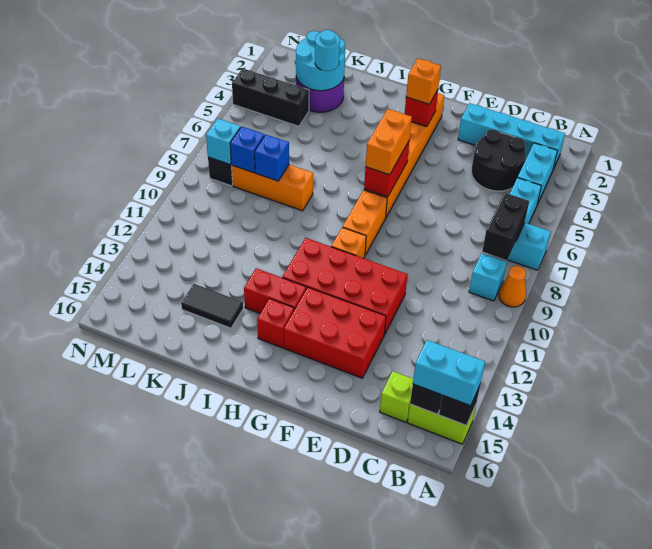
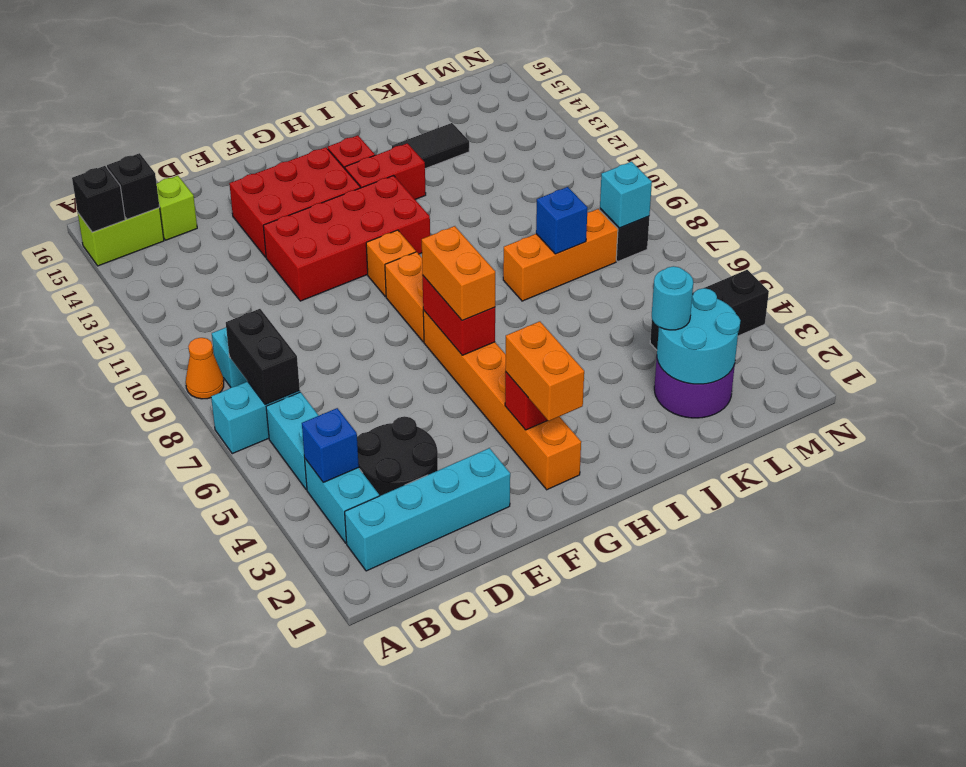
cyan 1x2 brick [413,340,485,406] -> none
orange 1x1 brick [406,58,441,104] -> orange 1x2 brick [505,321,584,421]
blue 1x1 brick [230,127,265,173] -> blue 1x1 brick moved to [302,408,359,482]

